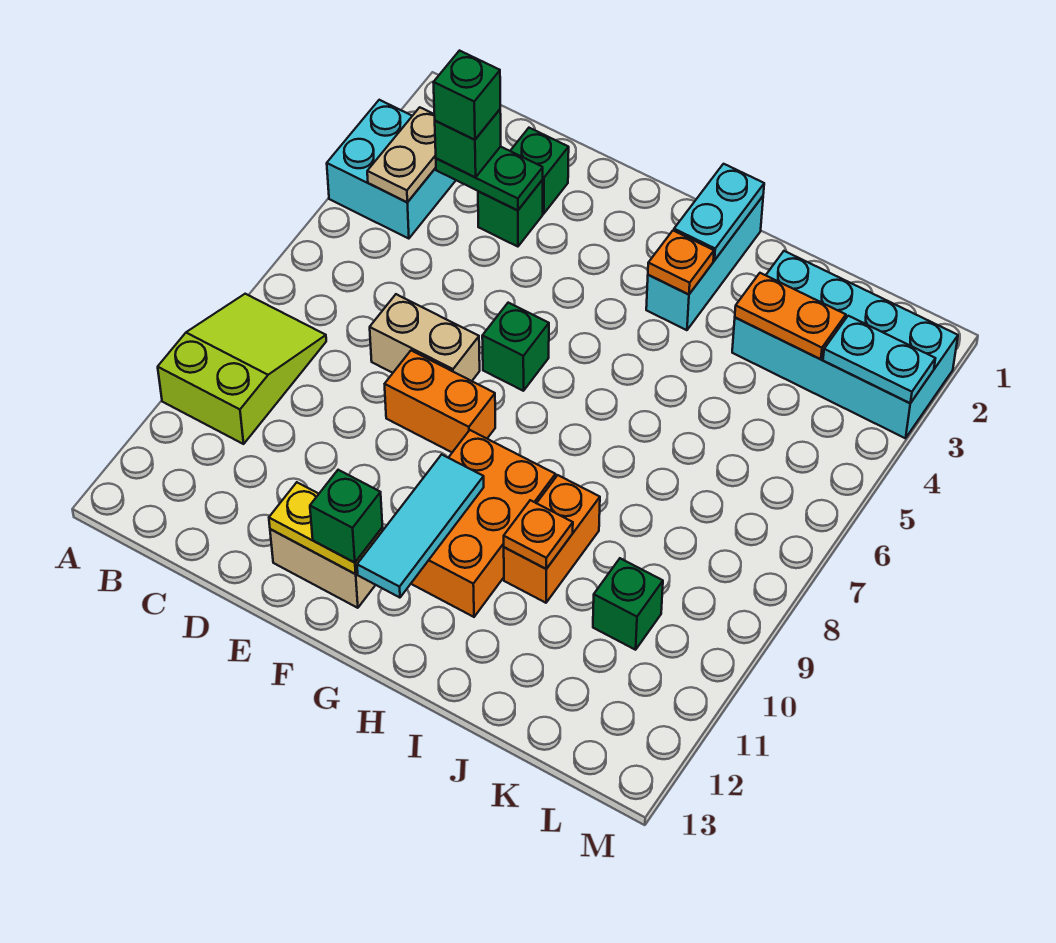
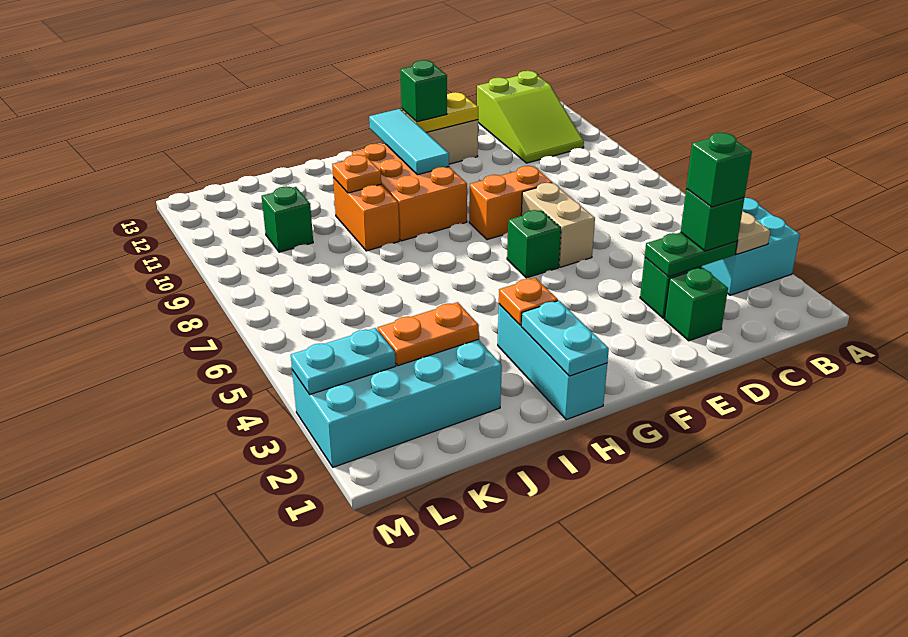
lime 2x3 slope [158,294,326,444] -> lime 2x3 slope moved to [477,71,584,163]
tan 1x2 brick [370,294,480,381] -> tan 1x2 brick turned to [521,183,595,267]

